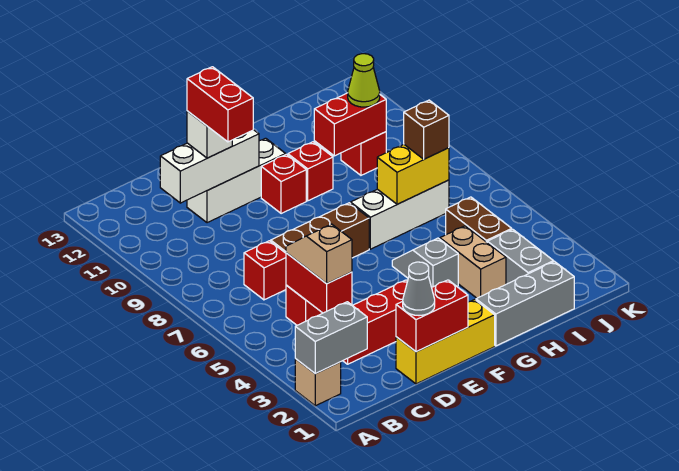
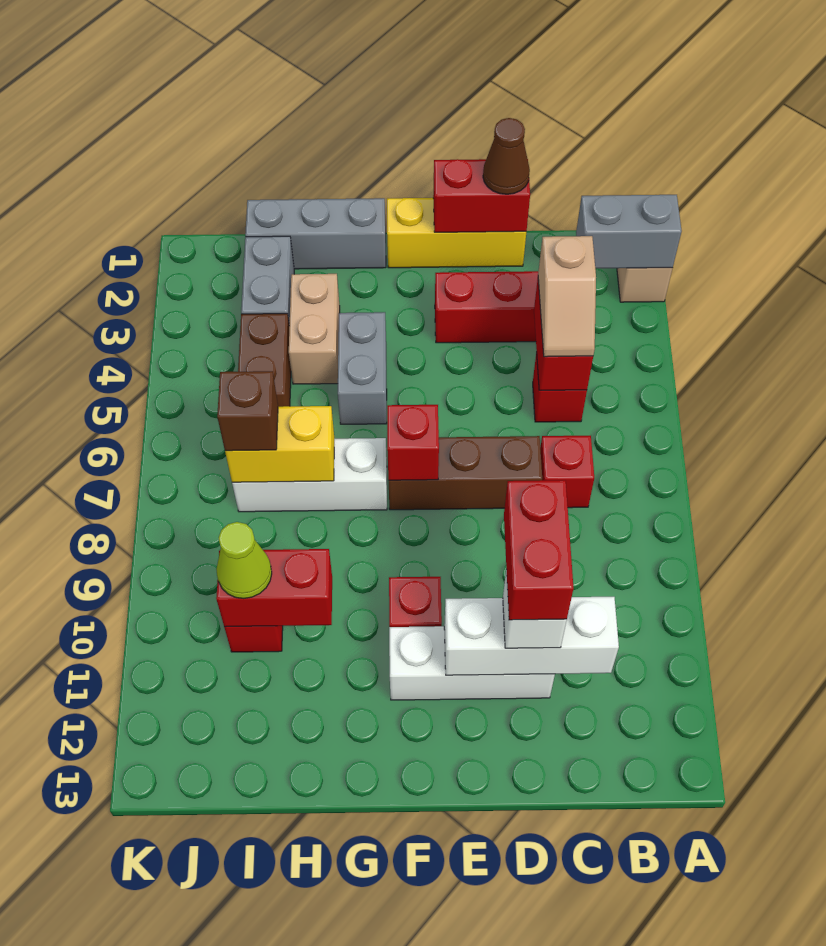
grey 1x1 cone [403,262,435,316] -> brown 1x1 cone [483,118,530,194]
grey 1x2 slope [392,238,458,287] -> grey 1x2 brick [338,312,387,424]
red 1x1 brick [288,142,333,201] -> red 1x1 brick moved to [387,405,439,480]

